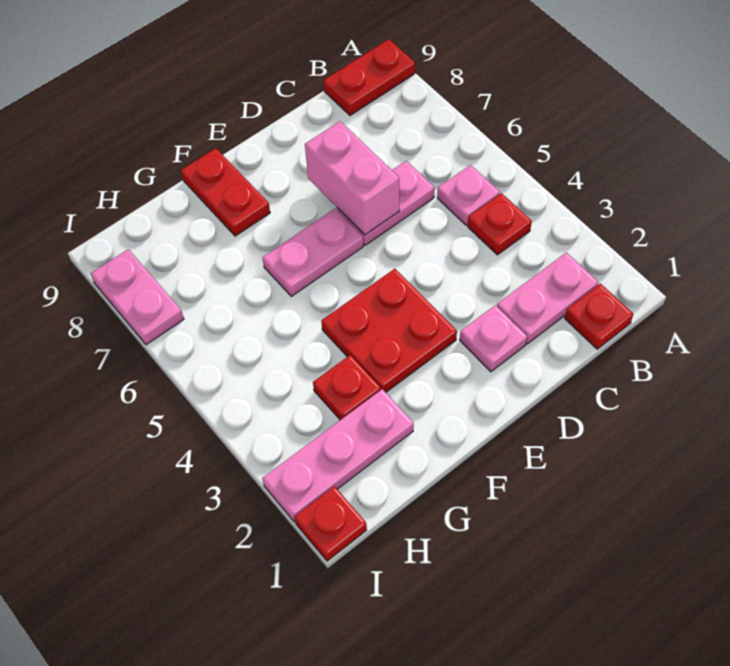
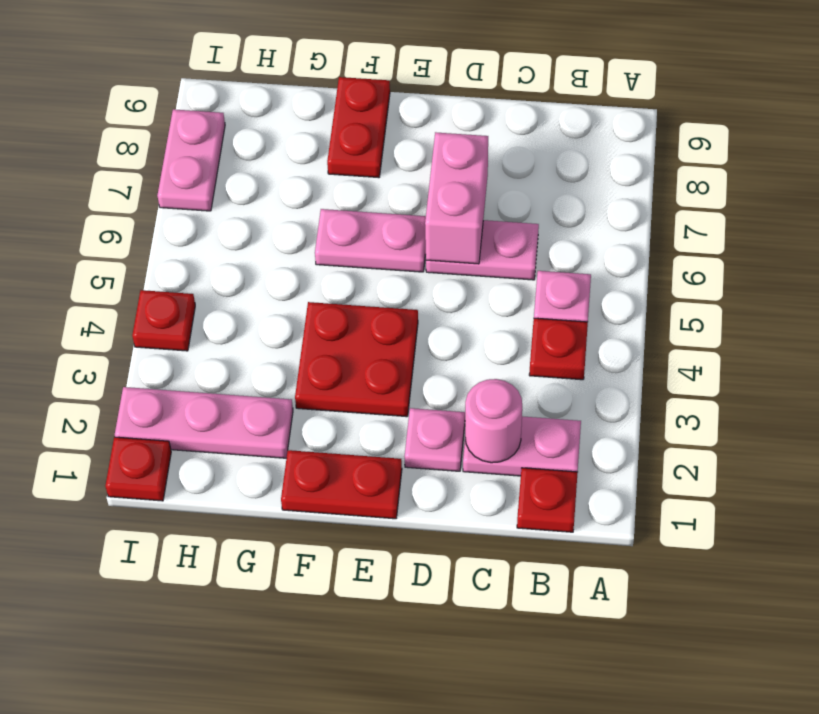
red 1x2 plate [324,39,415,115] -> red 1x2 plate moved to [281,450,402,519]
none -> pink 1x1 round brick [465,379,522,463]
red 1x1 plate [313,355,381,420] -> red 1x1 plate moved to [132,290,195,351]

